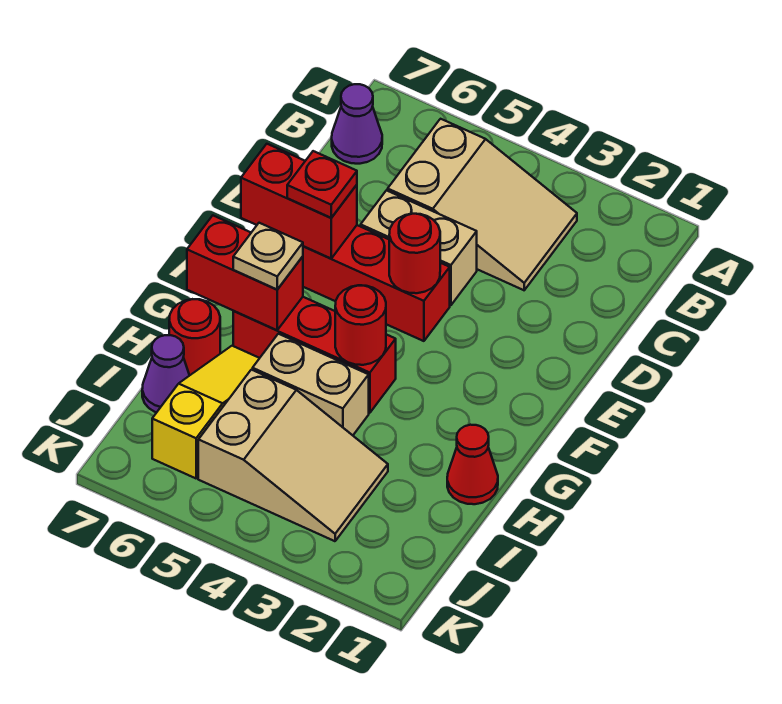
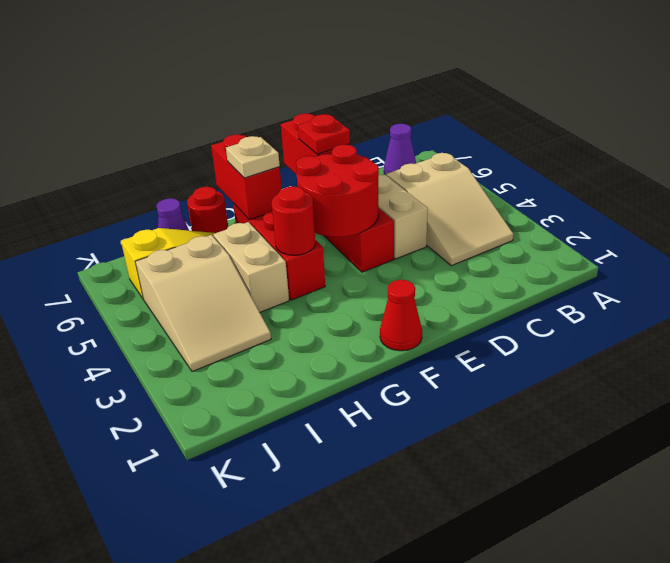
red 1x1 round brick [389,214,440,293] -> red 2x2 round brick [296,145,379,237]
red 1x1 cone [447,425,498,504] -> red 1x1 cone moved to [380,280,422,351]

